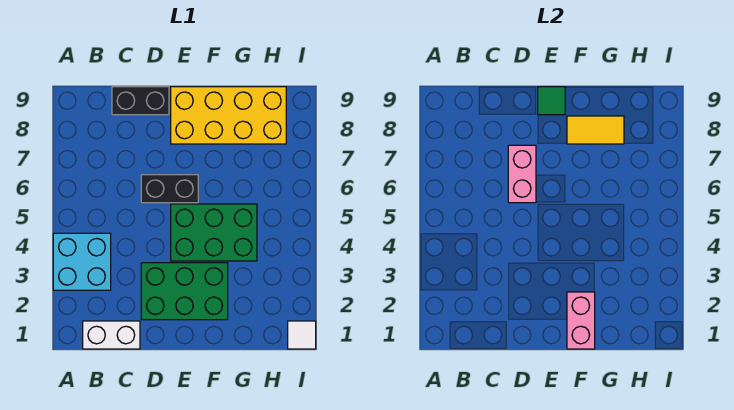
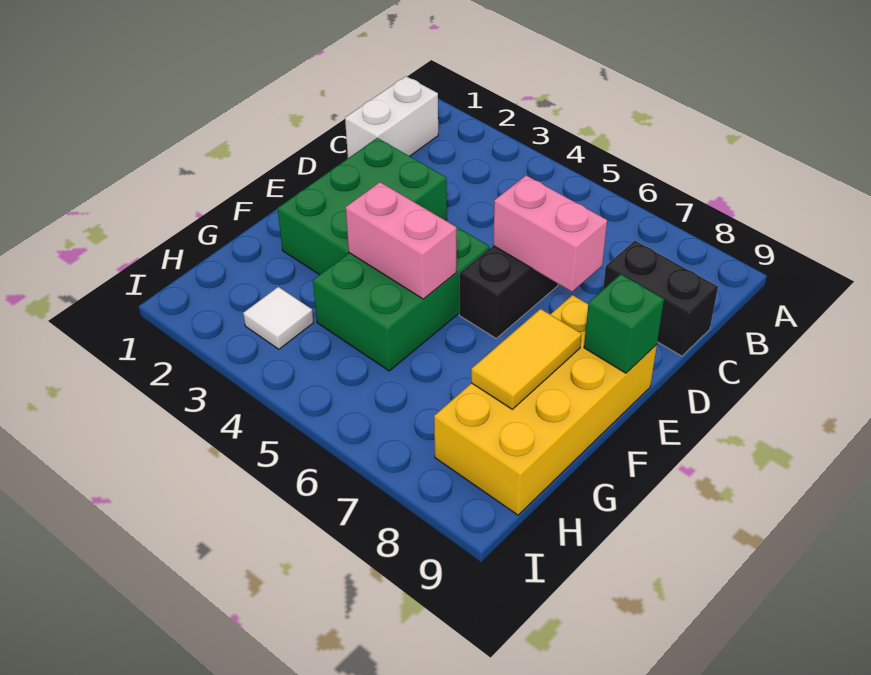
cyan 2x2 brick [53,233,111,290] -> none
black 1x2 brick [112,87,169,115] -> black 1x2 brick turned to [603,241,718,356]
green 1x1 tile [538,87,565,115] -> green 1x1 brick [584,274,664,373]
pink 1x2 brick [567,292,595,349] -> pink 1x2 brick moved to [346,182,456,299]
white 1x1 tile [288,321,316,349] -> white 1x1 tile moved to [243,287,313,349]

